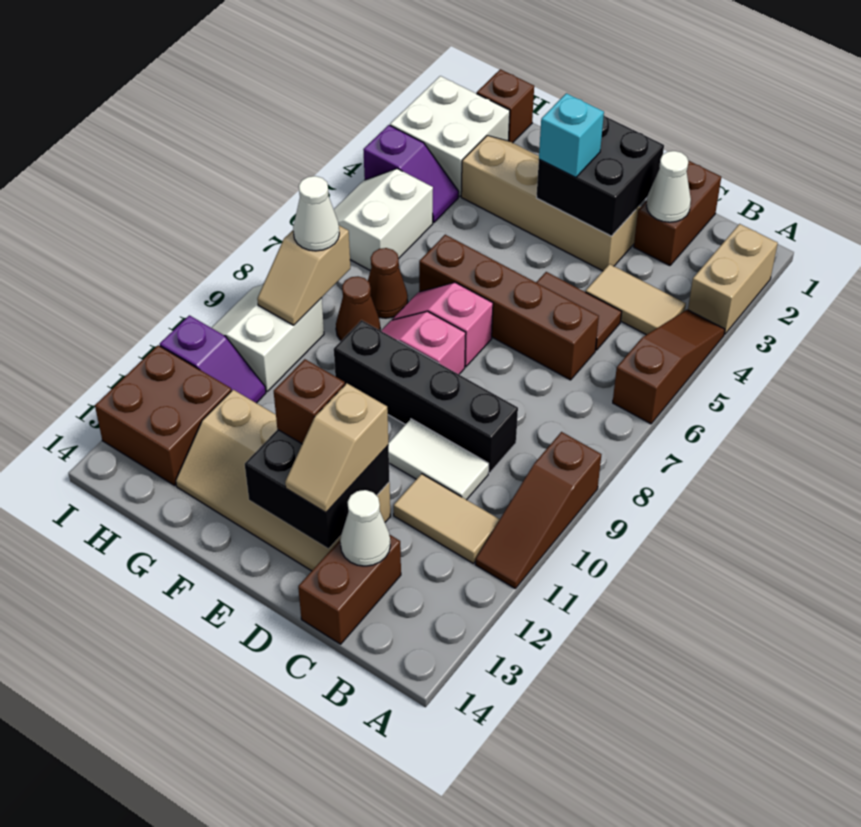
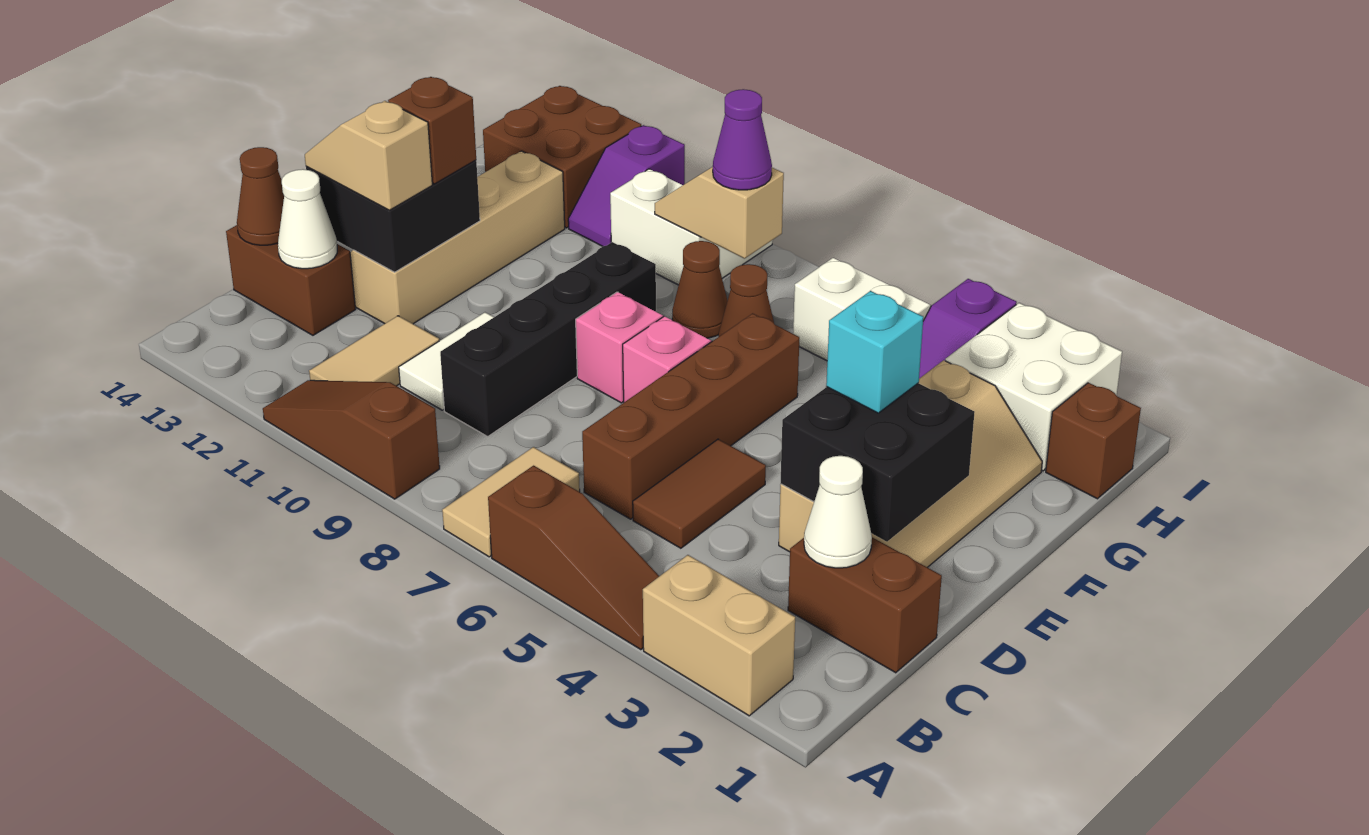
tan 1x2 tile [586,264,686,335] -> tan 1x2 tile moved to [442,447,580,557]
none -> brown 1x1 cone [237,147,284,245]
white 1x1 cone [293,176,339,251] -> purple 1x1 cone [713,89,772,190]

